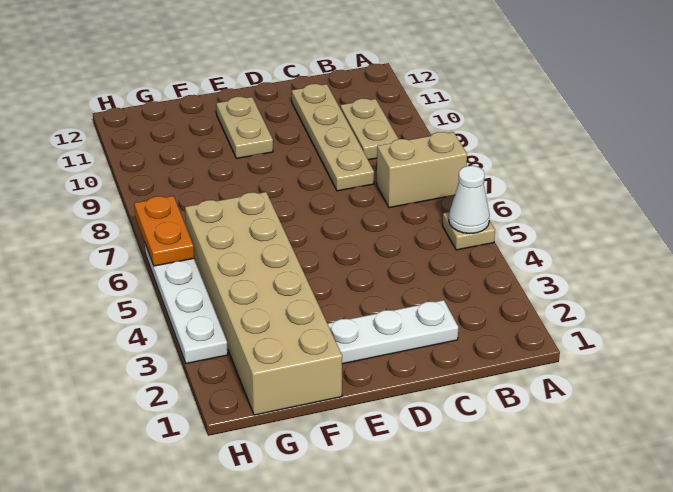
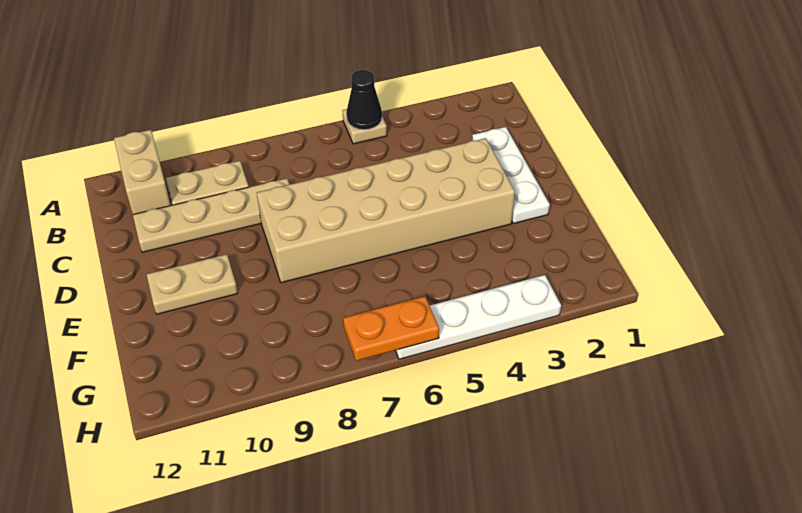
white 1x1 cone [449,166,490,234] -> black 1x1 cone [346,70,382,130]
tan 1x2 brick [377,132,467,208] -> tan 1x2 brick moved to [114,130,171,214]
tan 2x6 brick [185,192,342,415] -> tan 2x6 brick moved to [257,138,515,283]

